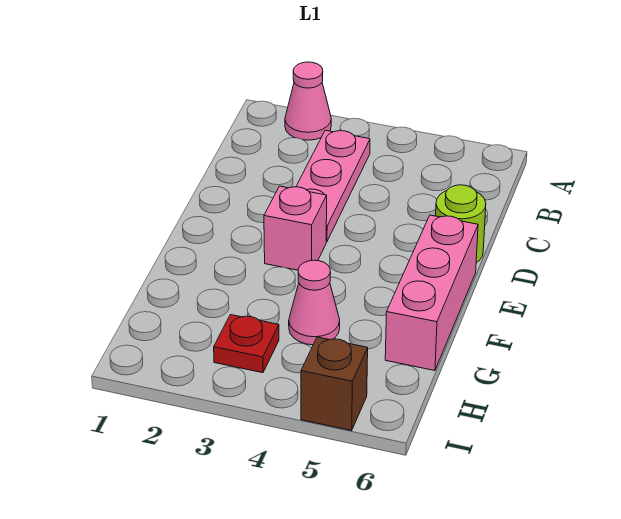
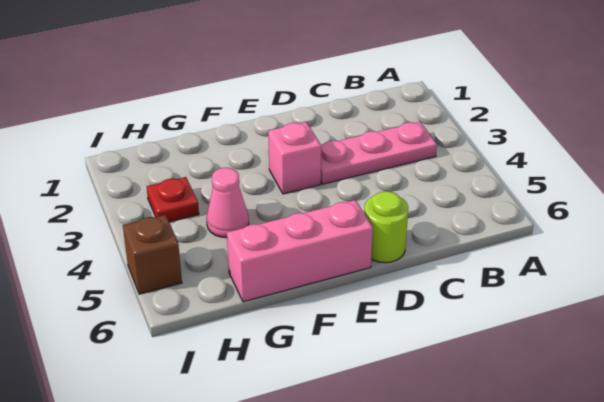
pink 1x1 cone [285,62,331,140] -> none

